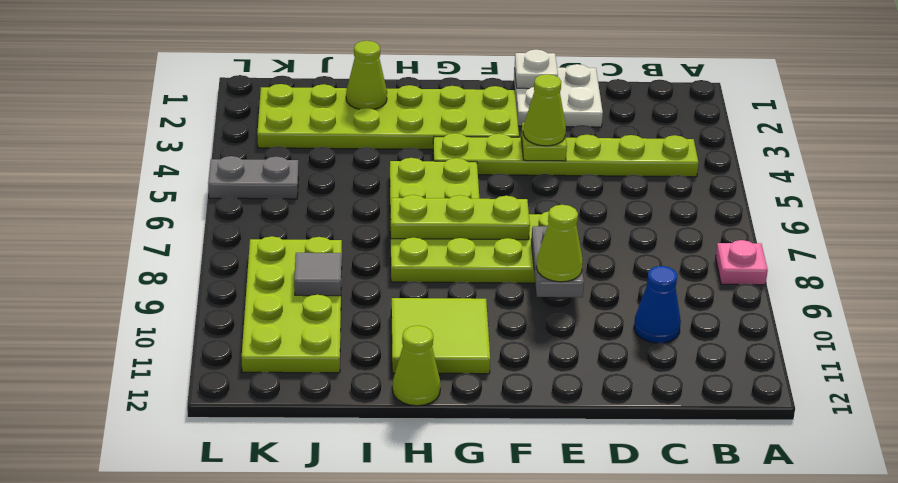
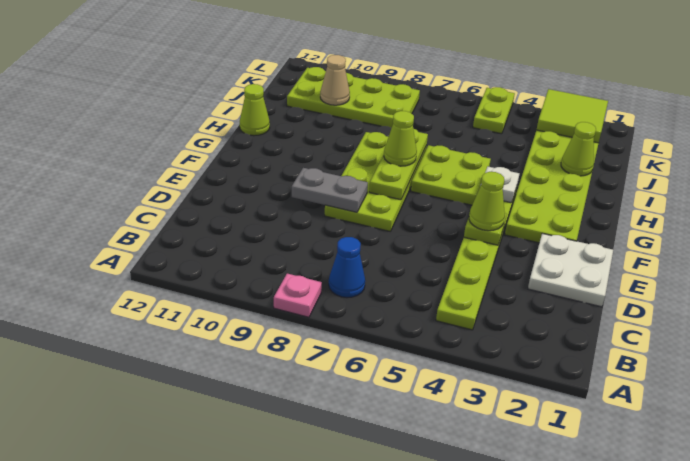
blue 1x1 cone [634,266,681,343] -> blue 1x1 cone moved to [329,237,365,298]
white 1x1 plate [515,50,558,89] -> white 1x1 plate moved to [485,167,519,203]
lime 1x1 cone [536,205,583,282] -> lime 1x1 cone moved to [384,111,417,166]
lime 2x2 tile [391,298,490,374] -> lime 2x2 tile moved to [537,89,608,143]
grey 1x1 tile [294,253,341,296] -> none
none -> tan 1x1 cone [320,55,350,105]
grey 1x2 plate [208,156,298,199] -> lime 1x2 plate [473,87,515,134]

